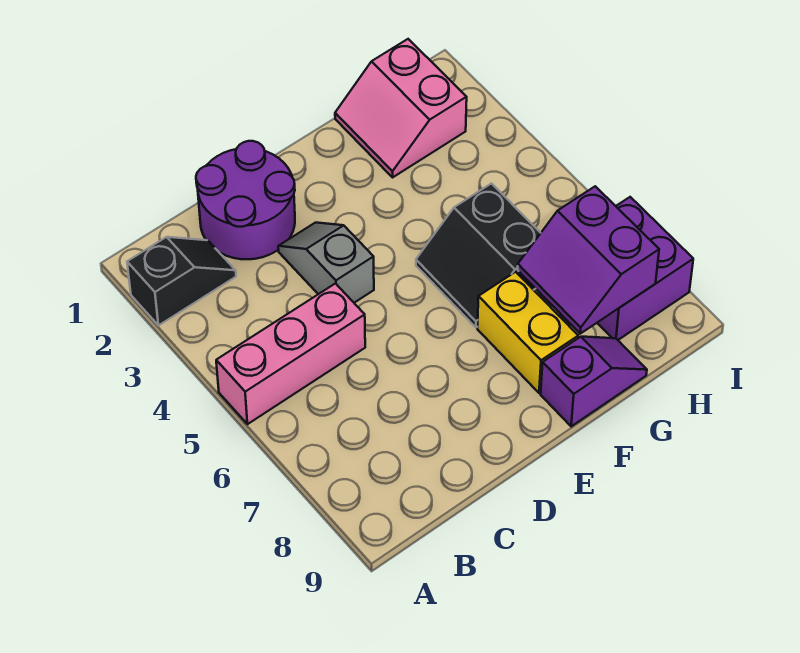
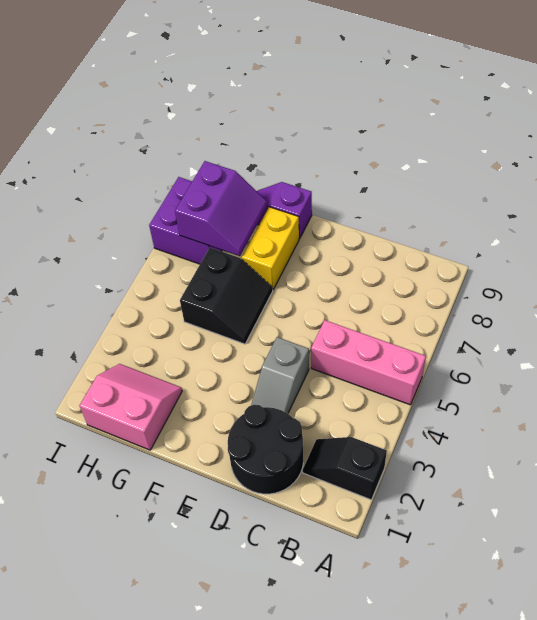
purple 2x2 round brick [196,141,295,259] -> black 2x2 round brick [228,405,303,494]
pink 2x2 slope [335,39,467,177] -> pink 2x2 slope turned to [79,364,182,450]

